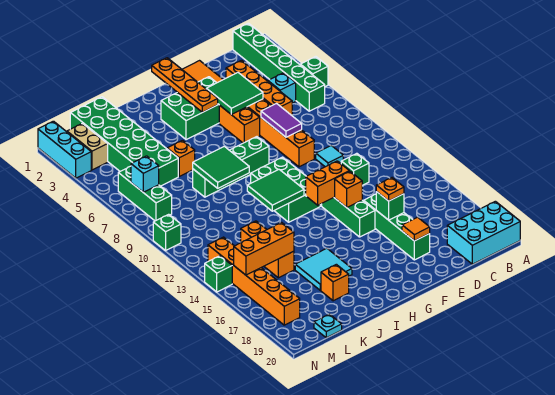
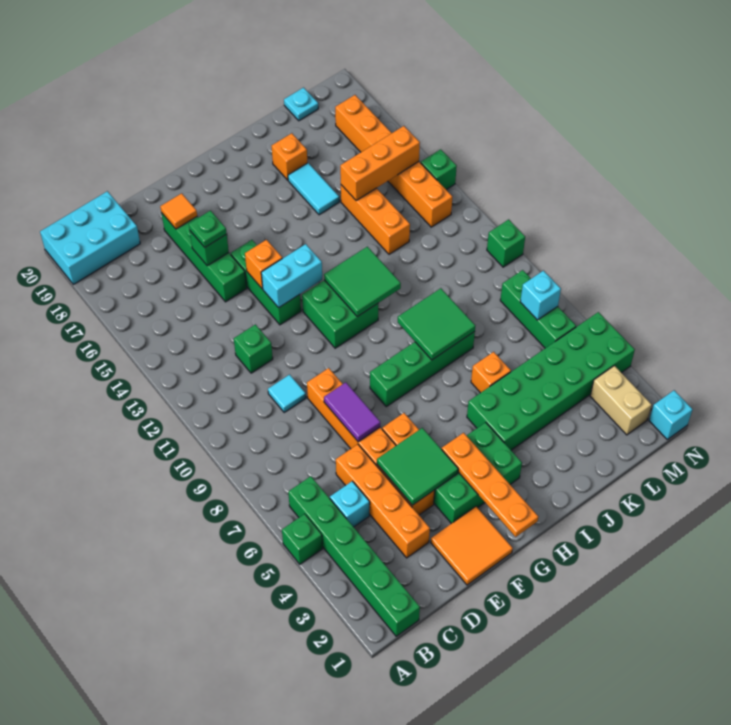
orange 1x1 plate [376,178,404,201] -> green 1x1 plate [189,211,227,247]
orange 1x2 brick [306,161,349,205] -> cyan 1x2 brick [261,244,322,308]
green 2x3 brick [251,157,320,222] -> green 2x2 brick [302,280,378,348]
cyan 2x2 tile [295,248,352,290] -> cyan 1x2 tile [288,163,339,215]
green 2x6 brick [70,97,178,186] -> green 2x6 brick turned to [467,312,635,450]
cyan 1x3 brick [38,121,91,178] -> cyan 1x1 brick [649,390,693,439]

